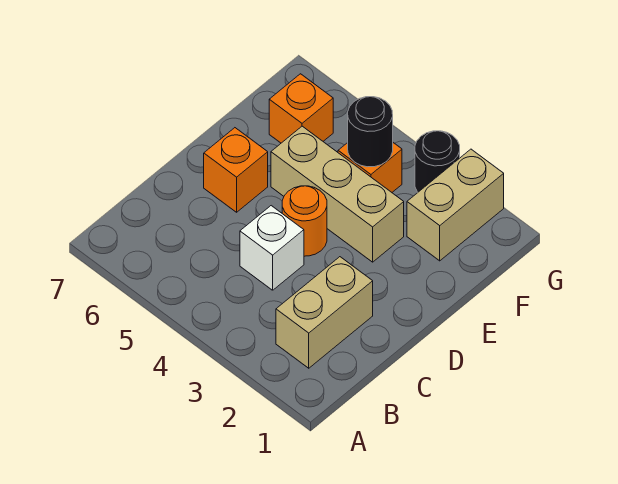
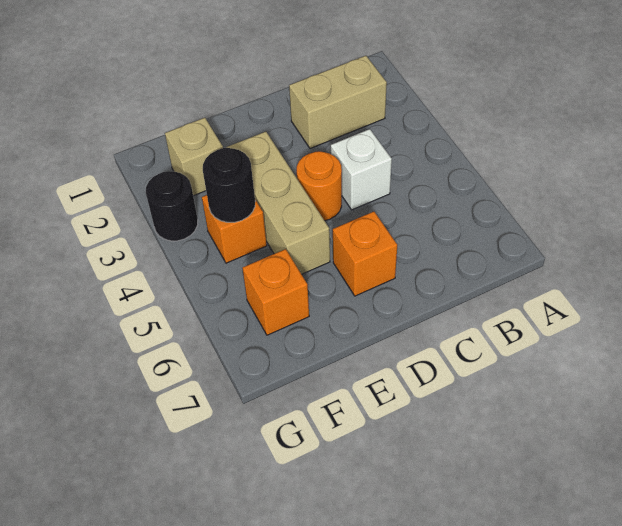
tan 1x2 brick [407,149,504,261] -> tan 1x1 brick [165,118,223,196]

